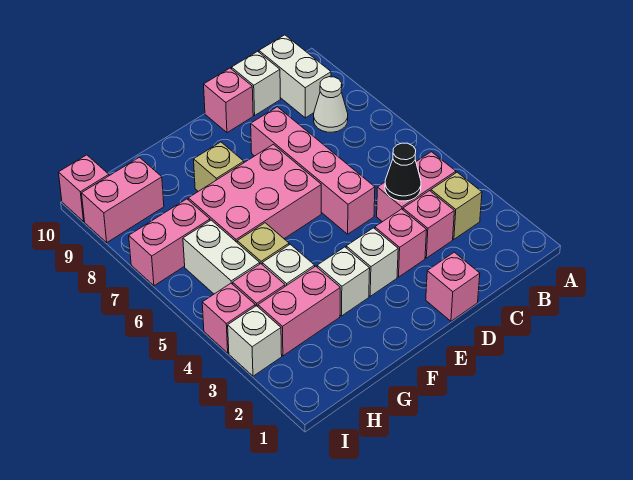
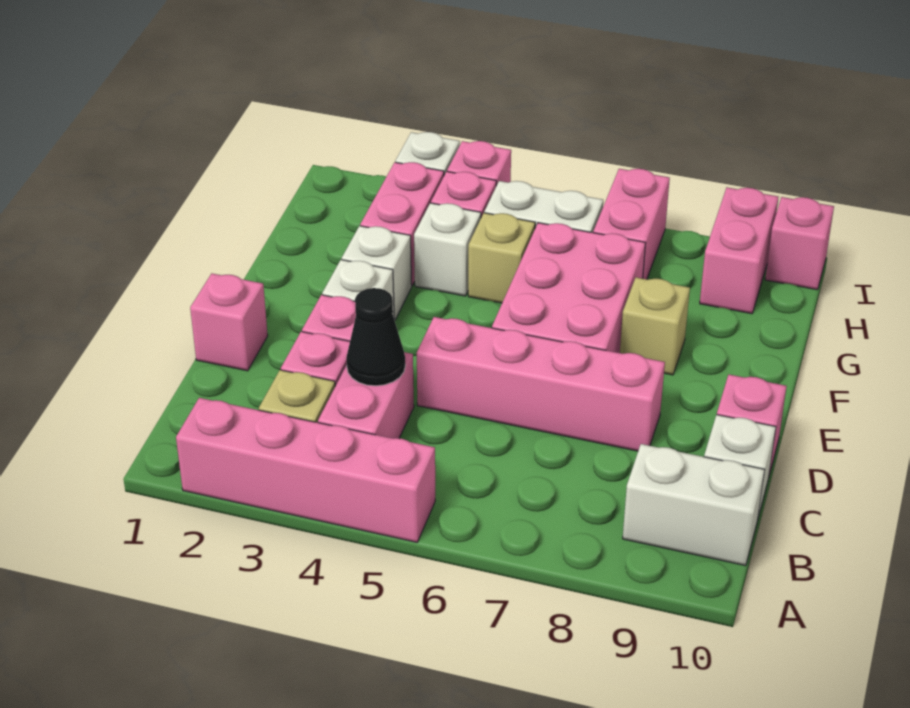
none -> pink 1x4 brick [176,398,435,542]
white 1x1 cone [314,77,348,132] -> none

